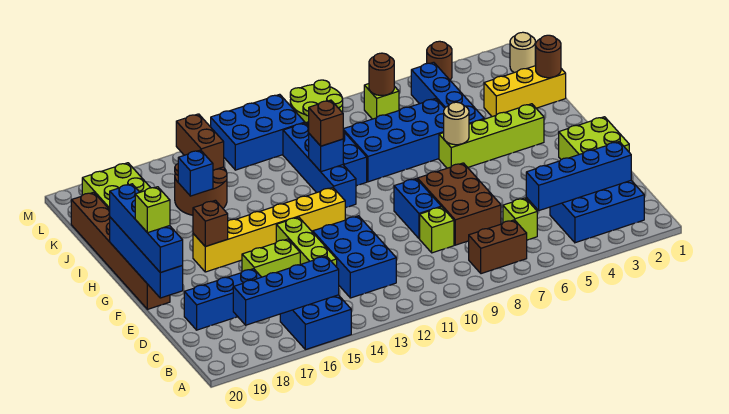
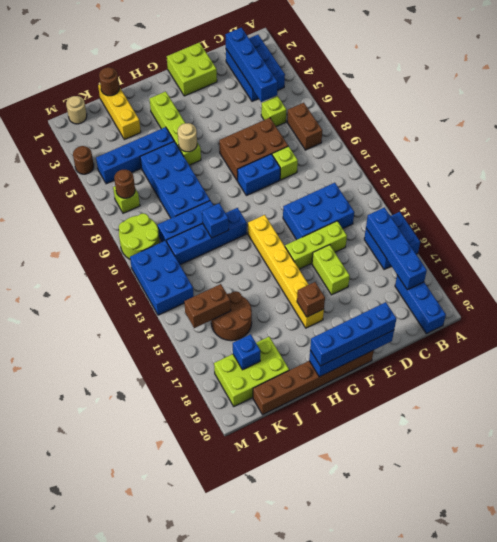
blue 1x3 brick [184,269,261,330] -> blue 1x3 brick moved to [395,275,446,334]
lime 1x1 brick [135,187,170,233] -> none
brown 1x1 brick [309,100,343,146] -> none
blue 1x1 brick [178,150,213,196] -> blue 1x1 brick moved to [233,334,260,370]

